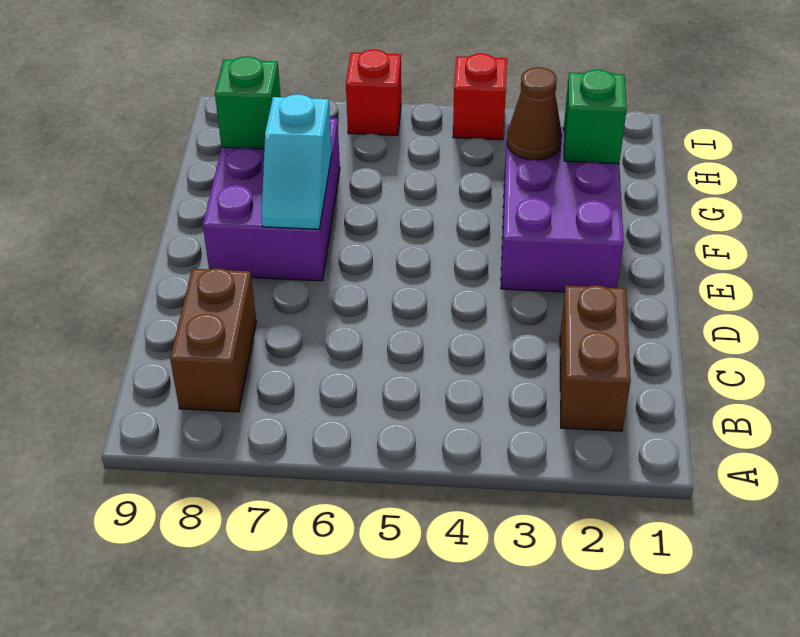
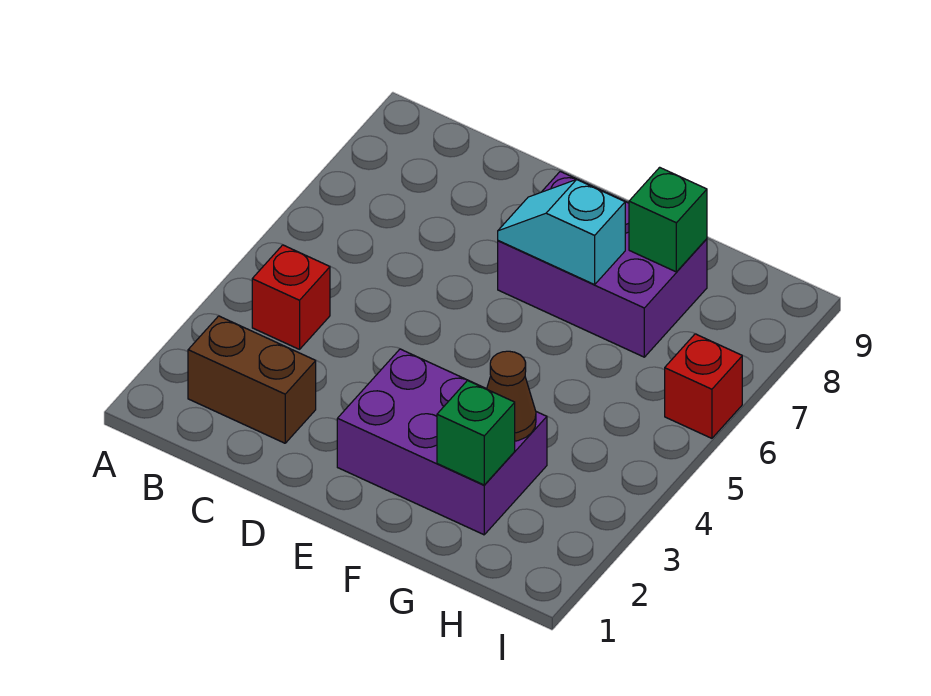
brown 1x2 brick [170,268,256,412] -> none
red 1x1 brick [453,54,507,140] -> red 1x1 brick moved to [252,245,330,349]

